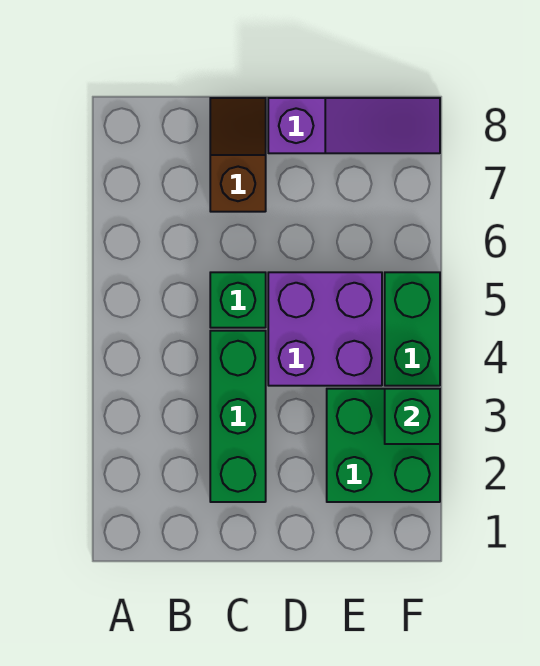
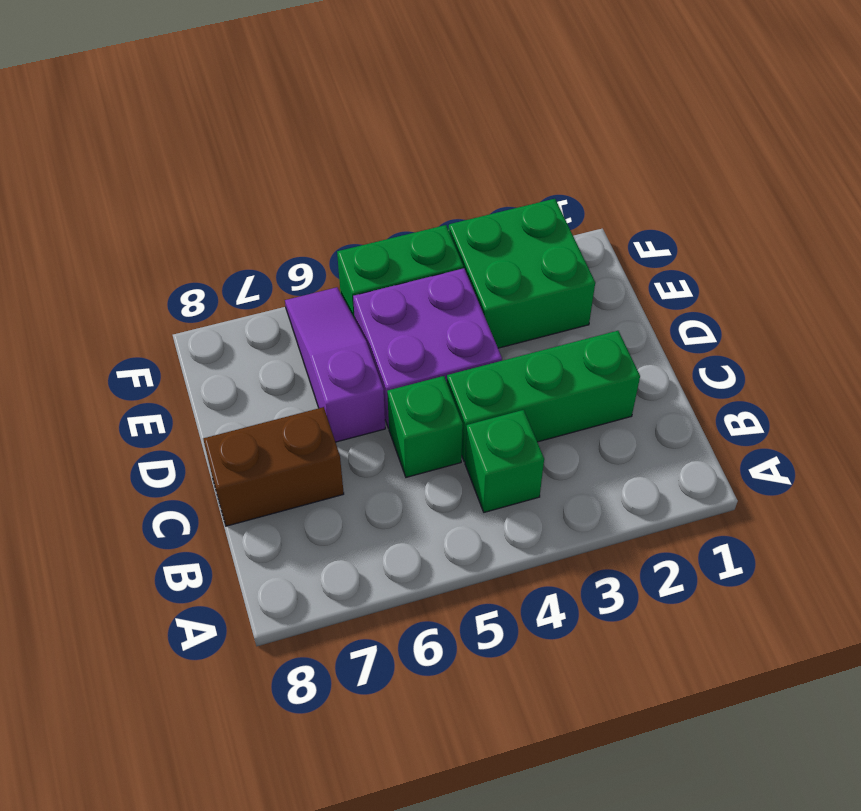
brown 1x2 slope [210,98,266,212] -> brown 1x2 brick [203,407,344,526]
purple 1x3 slope [268,98,440,153] -> purple 1x3 slope moved to [285,287,385,442]
green 1x1 brick [385,389,440,444] -> green 1x1 brick moved to [465,410,544,512]

